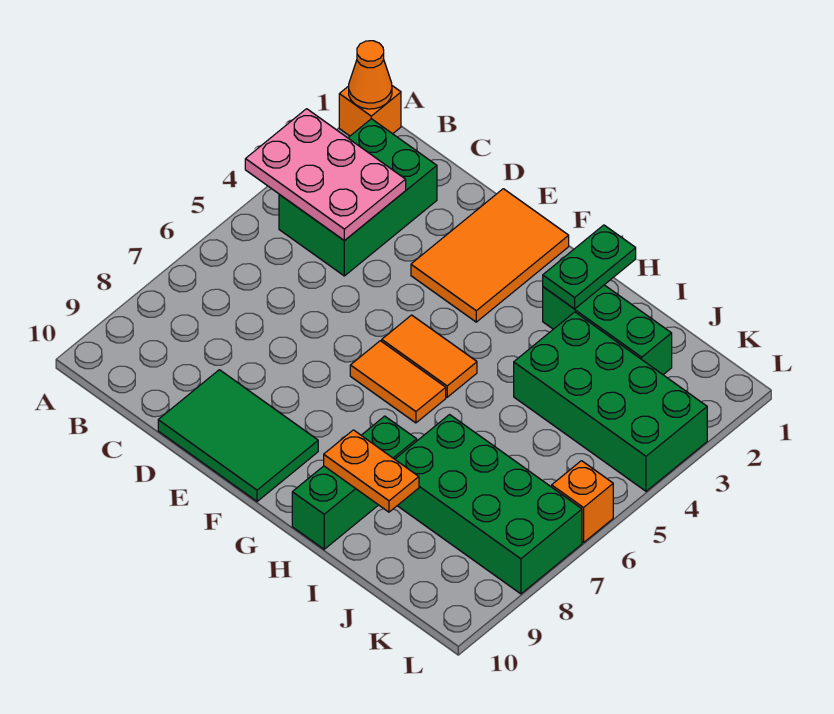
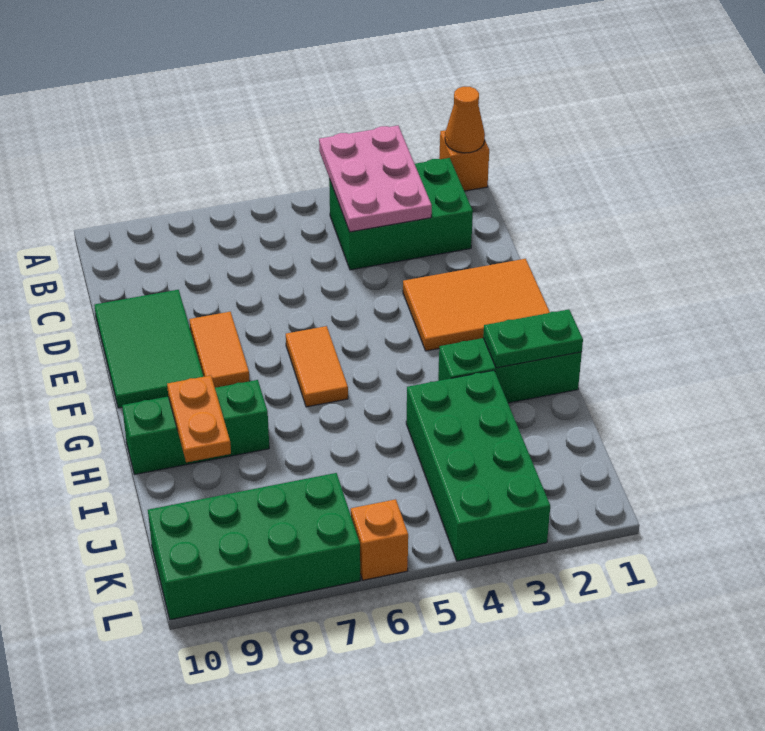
orange 1x2 tile [382,315,477,397] -> orange 1x2 tile moved to [189,312,250,388]
green 1x3 brick [543,285,672,375] -> green 1x3 brick turned to [438,338,582,403]
green 2x4 brick [395,415,582,594] -> green 2x4 brick turned to [148,473,360,620]

